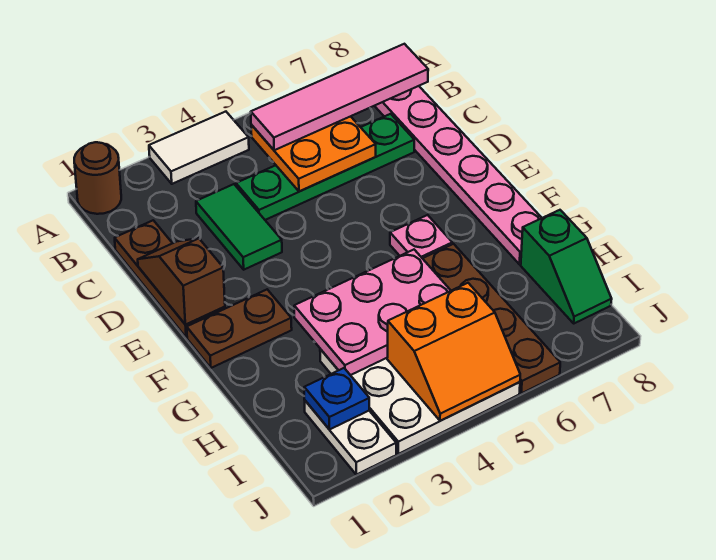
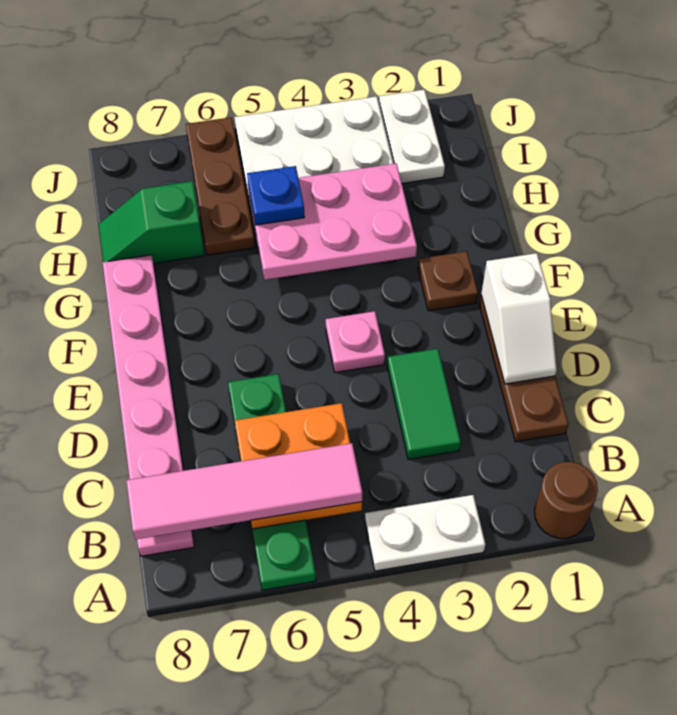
white 1x2 tile [149,112,249,184] -> white 1x2 plate [365,495,485,571]
green 1x4 plate [236,114,414,220] -> green 1x4 plate turned to [228,374,316,590]
brown 1x2 slope [138,238,225,325] -> white 1x2 slope [481,253,557,384]
brown 1x2 plate [187,290,292,368] -> brown 1x1 plate [418,251,478,311]
pink 1x1 plate [390,215,452,258] -> pink 1x1 plate moved to [326,311,385,372]
brown 1x4 plate [422,244,560,393] -> brown 1x3 plate [186,117,255,255]
green 1x2 slope [521,210,612,323] -> green 1x2 slope turned to [99,181,204,263]
blue 1x1 plate [304,368,369,430] -> blue 1x1 plate moved to [247,166,304,225]
orange 2x2 slope [387,283,520,421] -> none

